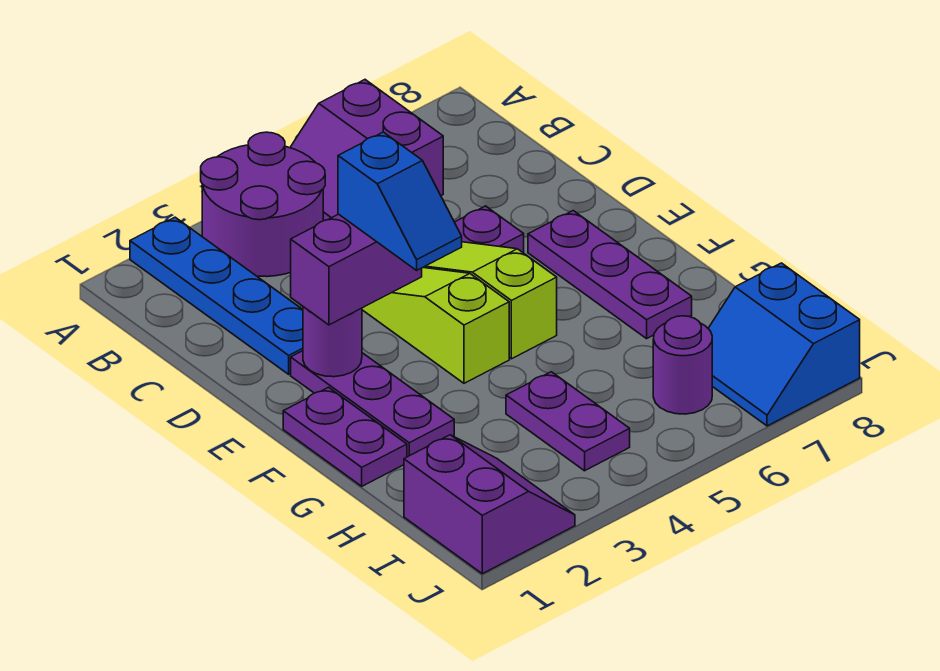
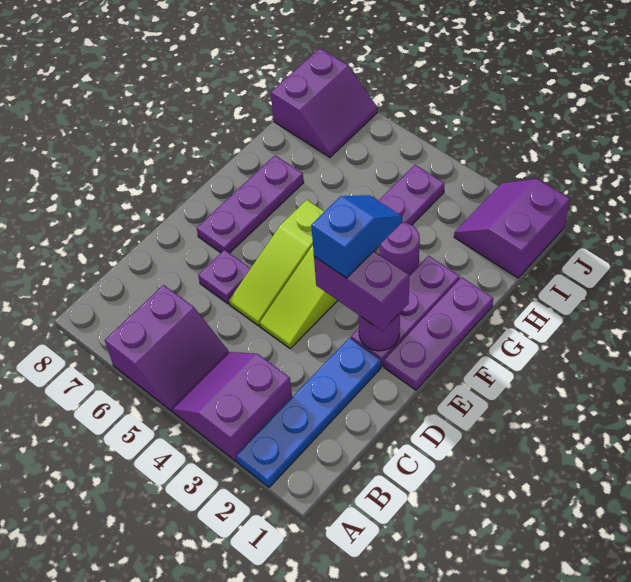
purple 2x2 round brick [201,132,325,277] -> purple 2x2 slope [173,352,292,462]
purple 1x2 plate [283,387,407,486] -> purple 1x3 plate [384,277,493,390]
purple 1x1 round brick [653,316,712,414] -> purple 1x1 round brick moved to [380,222,420,275]
blue 2x2 slope [708,263,860,426] -> purple 2x2 slope [271,48,377,157]

